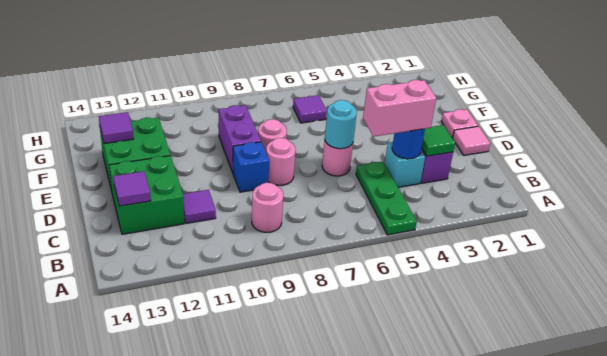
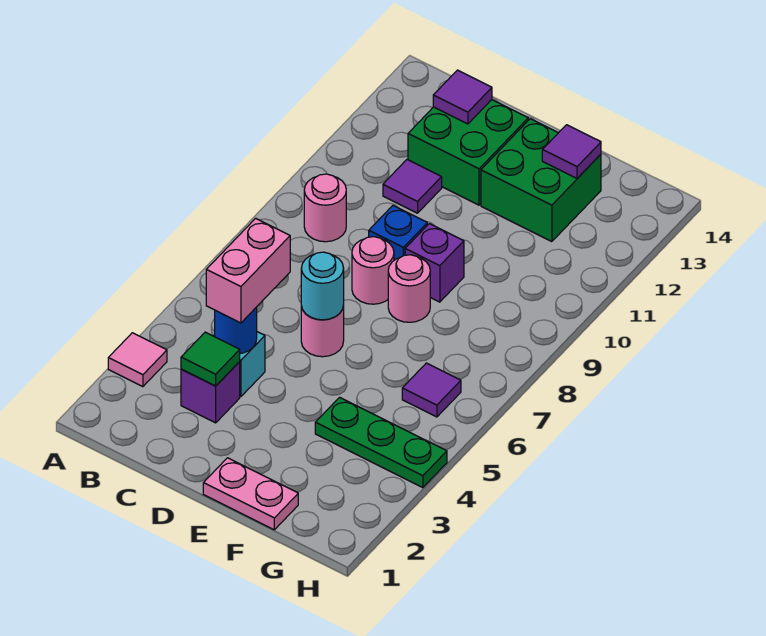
green 1x3 plate [356,161,417,235] -> green 1x3 plate moved to [315,397,447,488]
pink 1x1 tile [452,126,490,155] -> pink 1x1 tile moved to [108,333,167,387]
pink 1x1 plate [441,109,478,138] -> pink 1x2 plate [203,458,298,530]
purple 1x2 brick [219,105,261,172] -> purple 1x1 brick [405,224,464,302]

